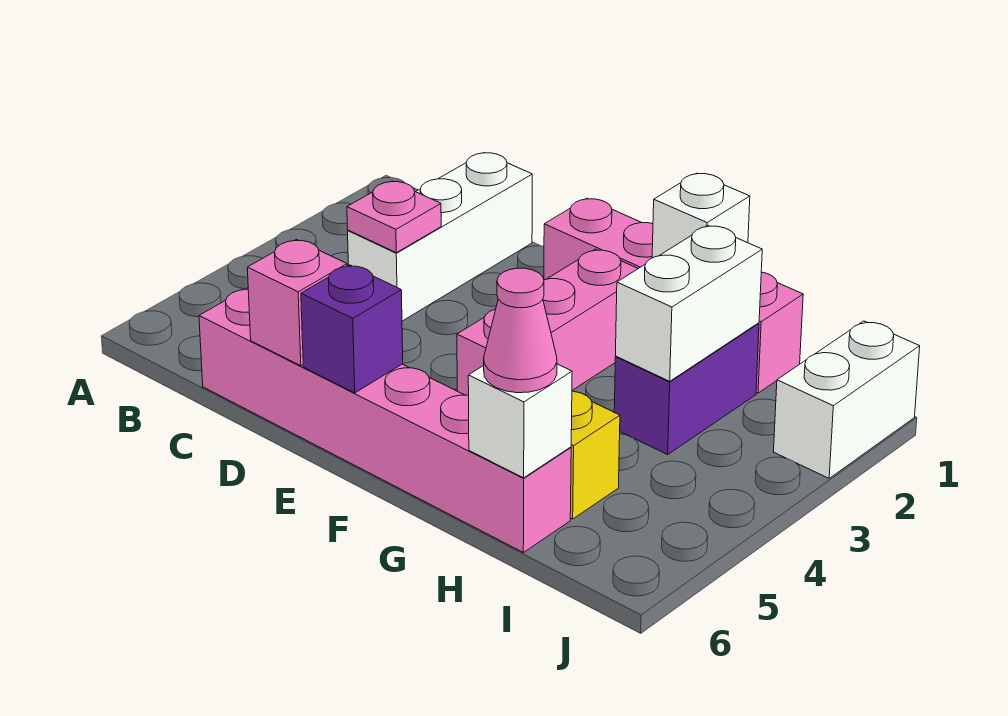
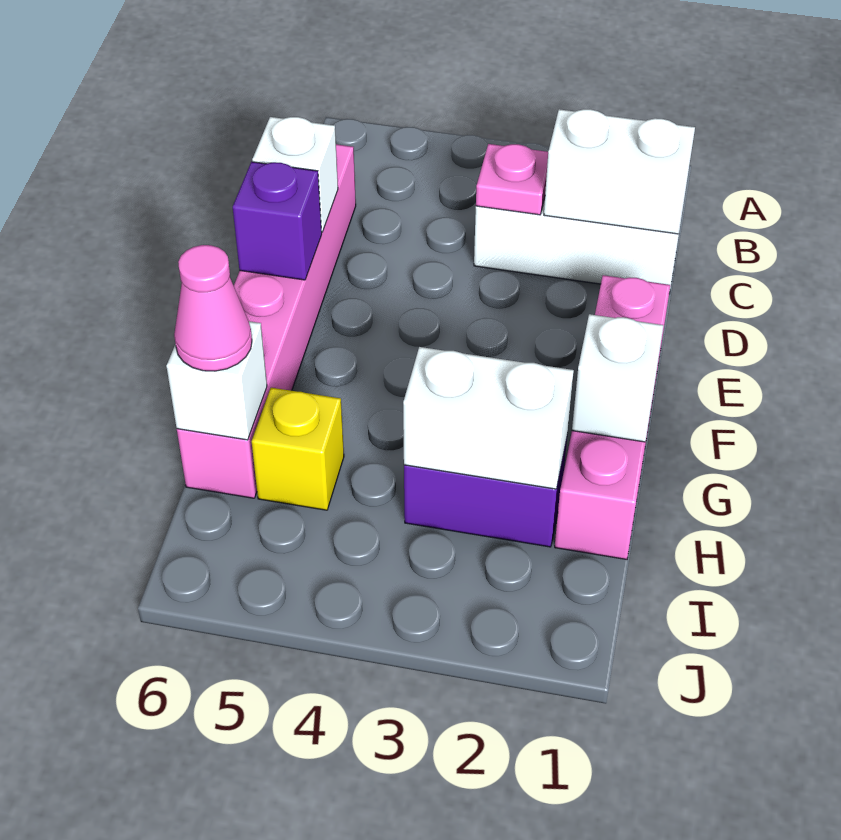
pink 1x1 brick [247,240,347,366] -> white 1x1 brick [252,117,338,232]
pink 1x3 brick [457,249,638,396] -> none
white 1x2 brick [774,321,920,478] -> white 1x2 brick moved to [544,109,695,234]

